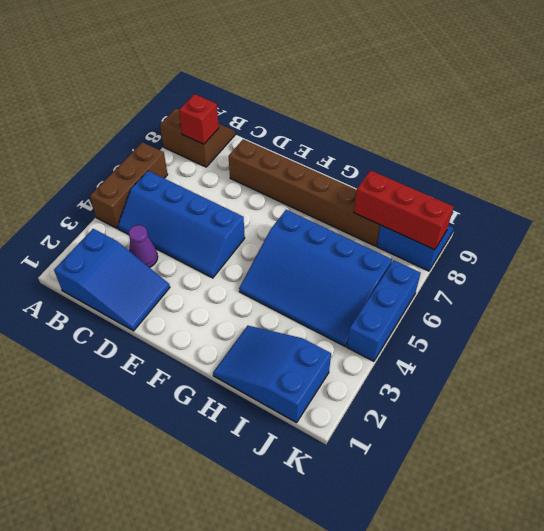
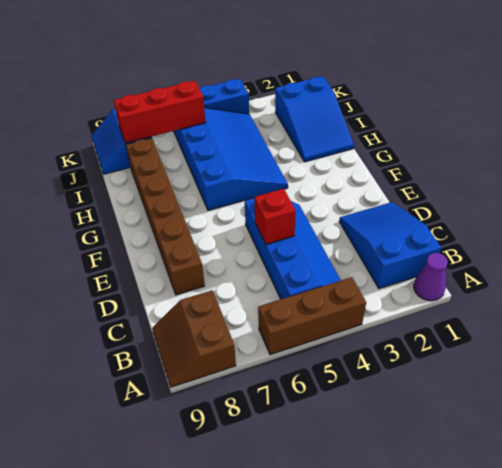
red 1x1 brick [179,94,219,144] -> red 1x1 brick moved to [254,189,296,244]
purple 1x1 cone [129,225,158,267] -> purple 1x1 cone moved to [414,253,448,301]
red 1x3 brick [354,170,453,250] -> red 1x3 brick turned to [114,81,206,143]

